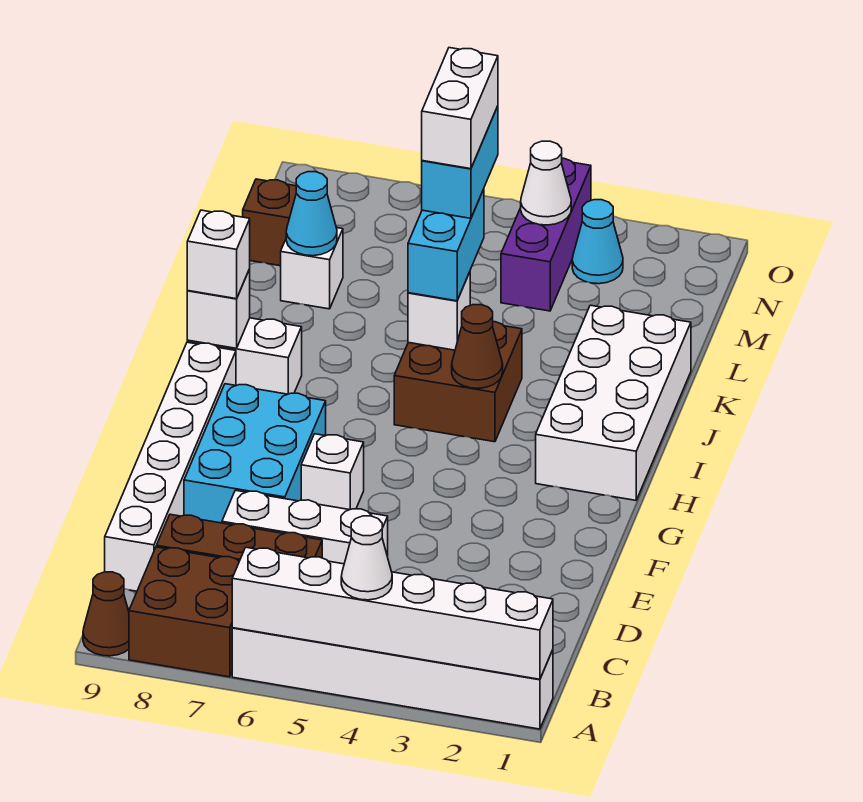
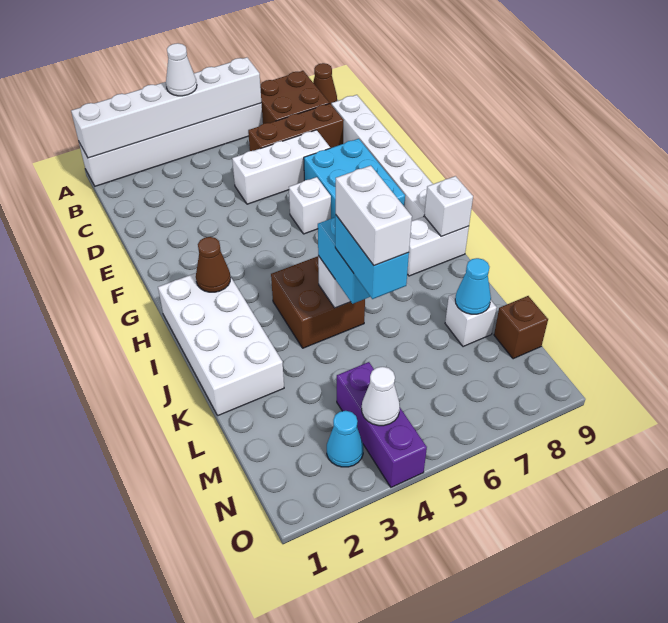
brown 1x1 cone [452,305,503,388] -> brown 1x1 cone moved to [196,237,231,292]
white 1x1 brick [187,210,250,299] -> none

